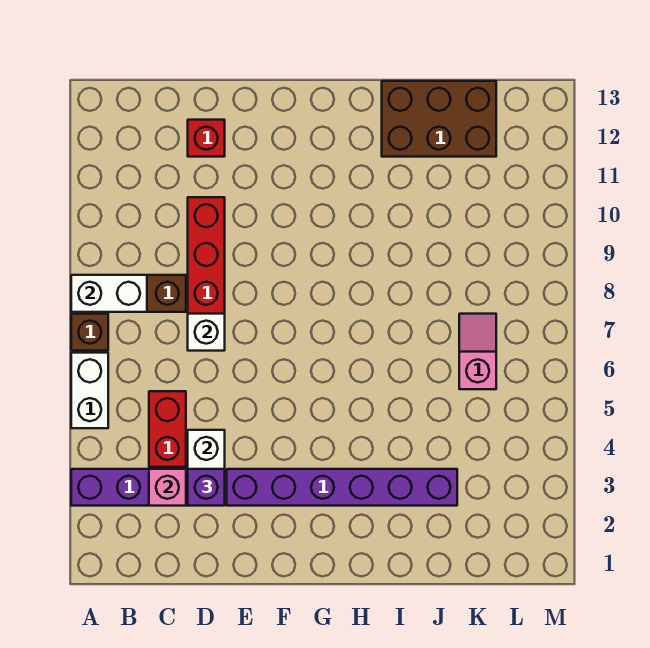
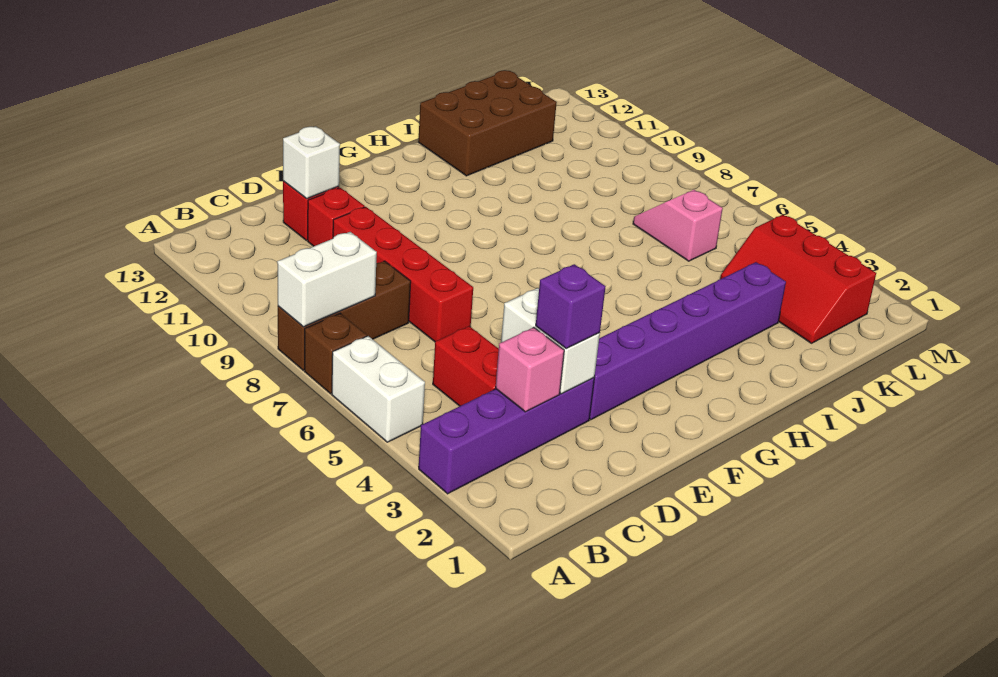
white 1x1 brick [188,314,225,351] -> white 1x1 brick moved to [283,126,340,199]
none -> red 1x1 brick [308,188,365,246]
none -> red 2x3 slope [720,215,876,343]

